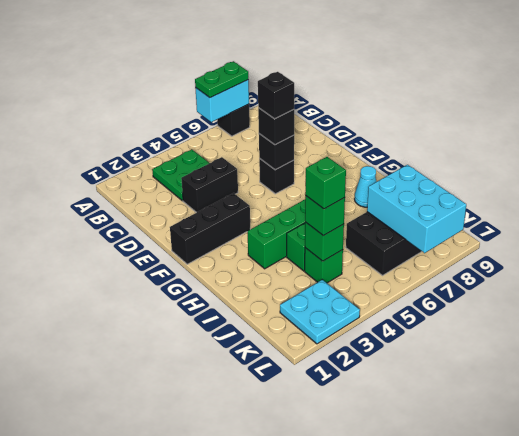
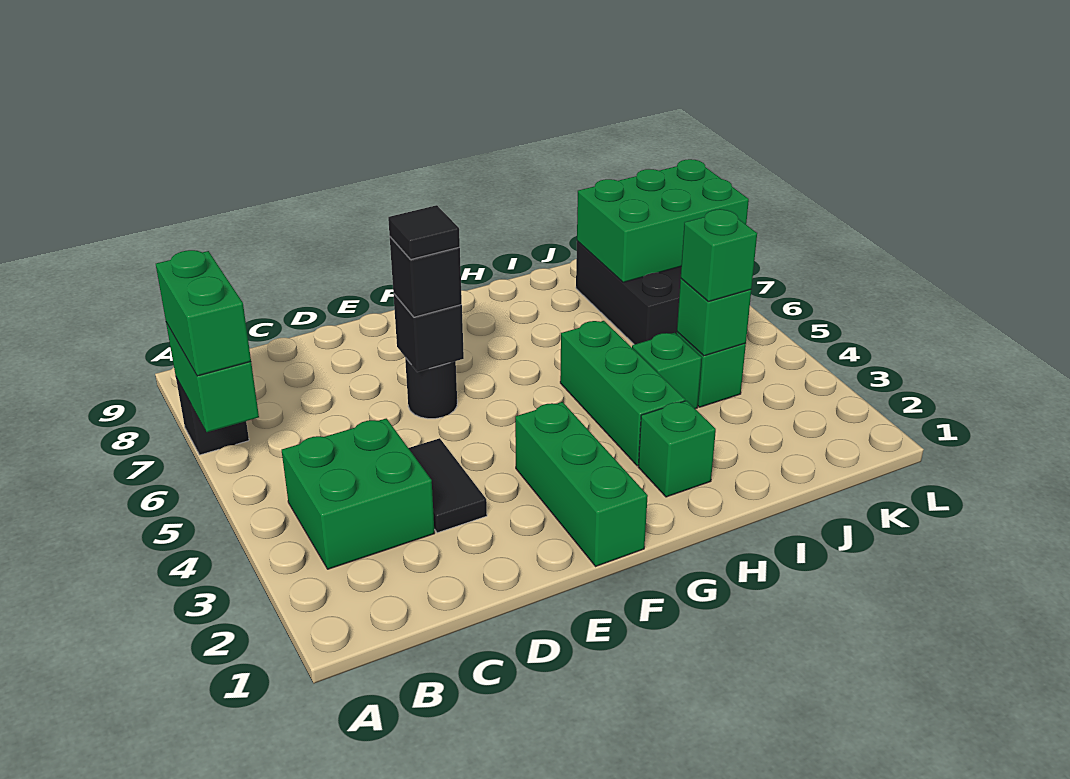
cyan 1x2 brick [195,80,249,122] -> green 1x2 brick [166,322,259,432]
green 1x2 plate [195,61,248,98] -> green 1x2 brick [156,250,251,376]
green 2x2 plate [152,150,209,201] -> green 2x2 brick [281,418,435,569]
black 1x2 brick [181,157,238,213] -> black 1x2 tile [409,438,487,533]
black 1x1 brick [259,158,294,194] -> black 1x1 round brick [405,357,457,419]
black 1x1 brick [258,72,294,119] -> black 1x1 tile [388,205,460,260]
black 1x3 brick [170,193,250,264] -> green 1x3 brick [515,402,648,566]
cyan 1x1 cone [354,166,377,207] -> none
green 1x1 brick [305,157,346,209] -> green 1x1 brick moved to [638,401,716,497]
cyan 2x3 brick [367,165,466,253] -> green 2x3 brick [577,159,749,282]
cyan 2x2 plate [280,280,360,344] -> none

